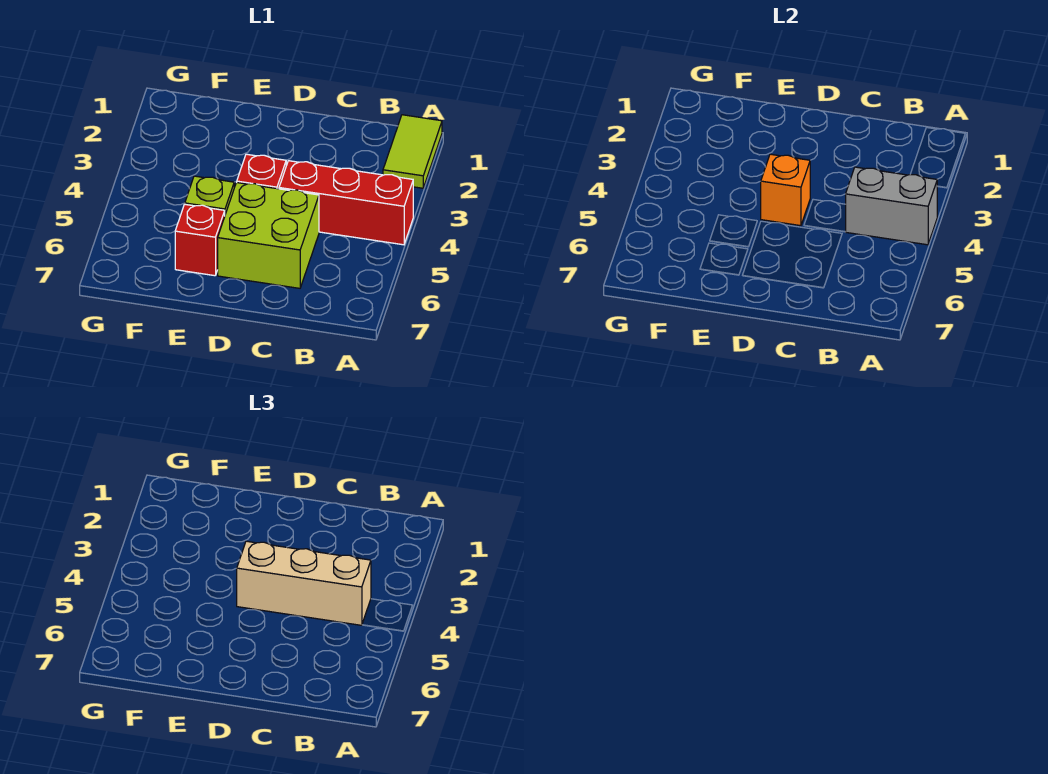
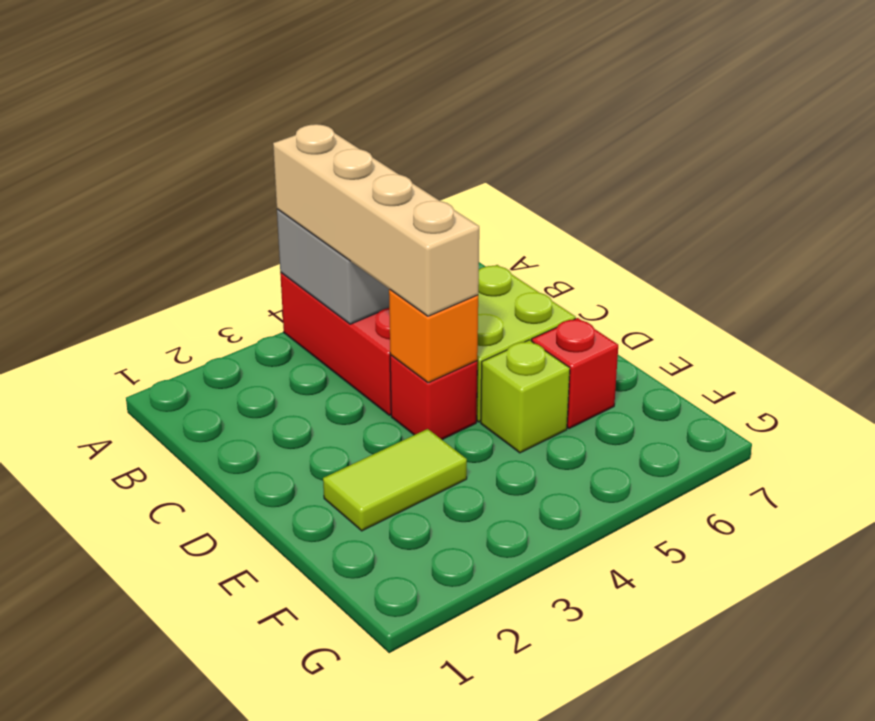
lime 1x2 tile [383,115,442,188] -> lime 1x2 tile moved to [323,429,467,531]
tan 1x3 brick [237,541,371,625] -> tan 1x4 brick [273,124,479,316]

